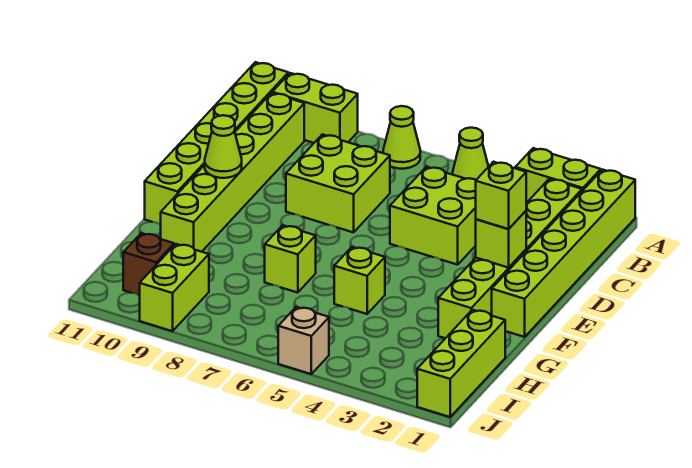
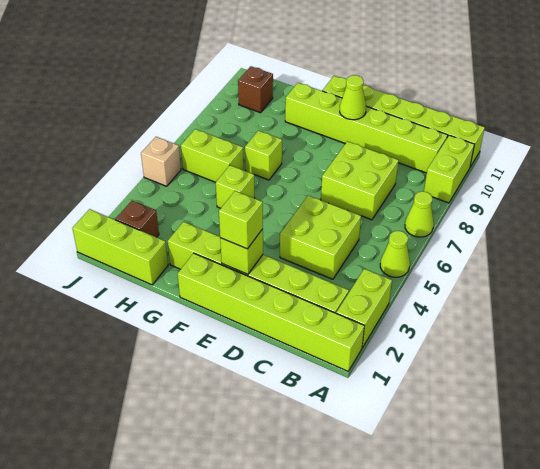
none -> brown 1x1 brick [116,201,159,237]
lime 1x2 brick [139,244,209,331] -> lime 1x2 brick moved to [181,129,244,182]

